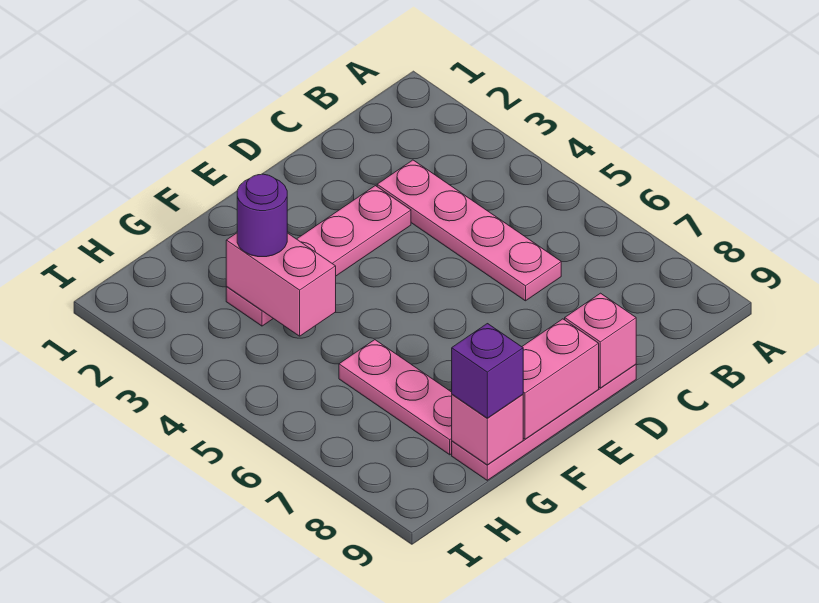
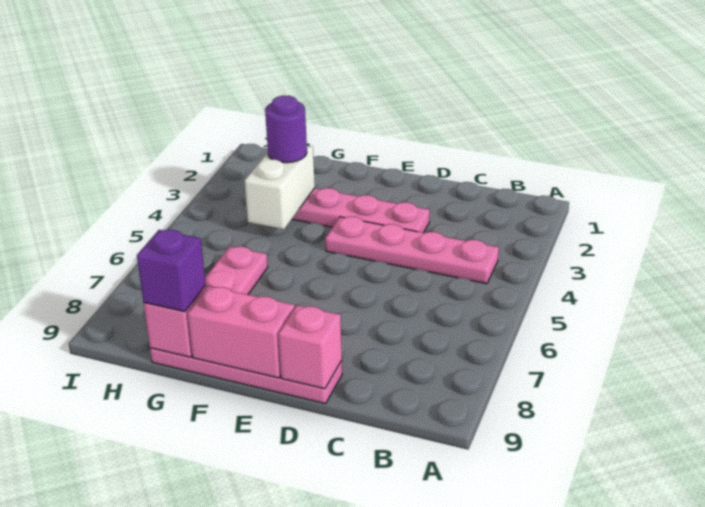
pink 1x4 plate [377,160,561,301] -> pink 1x4 plate turned to [325,217,499,284]
pink 1x2 brick [226,233,336,336] -> white 1x2 brick [244,146,315,229]

